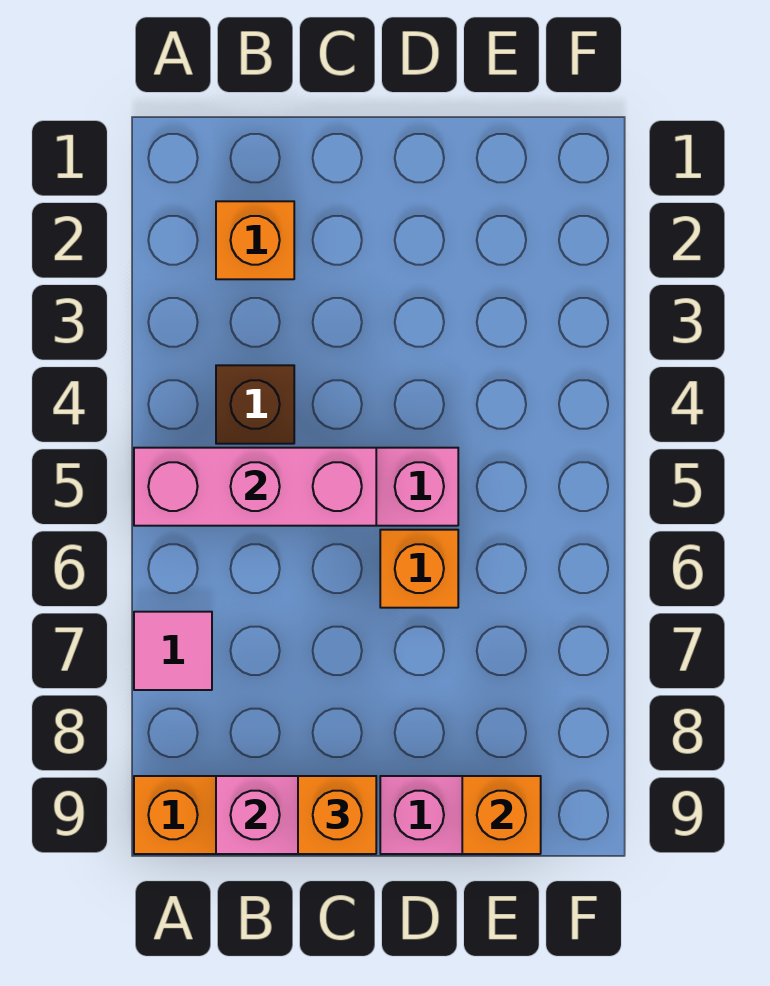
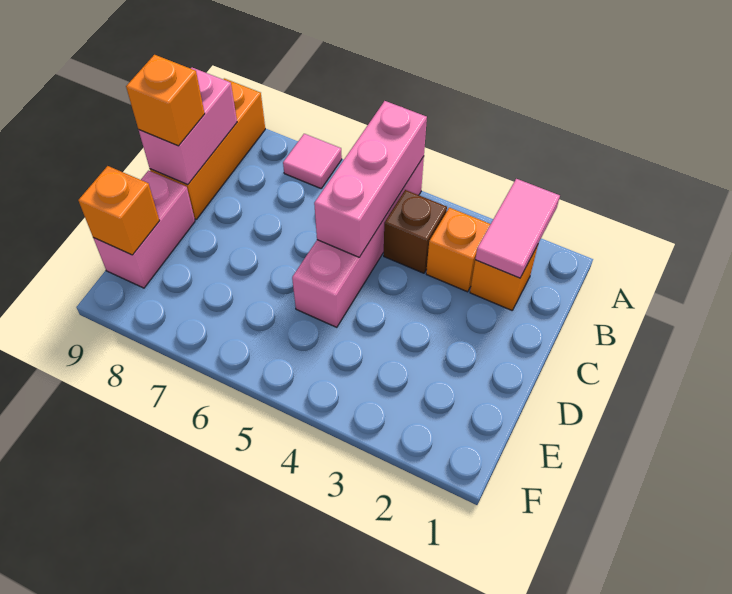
none -> pink 1x2 tile [475,179,560,278]
orange 1x1 brick [380,530,458,608] -> orange 1x1 brick moved to [426,208,490,292]

